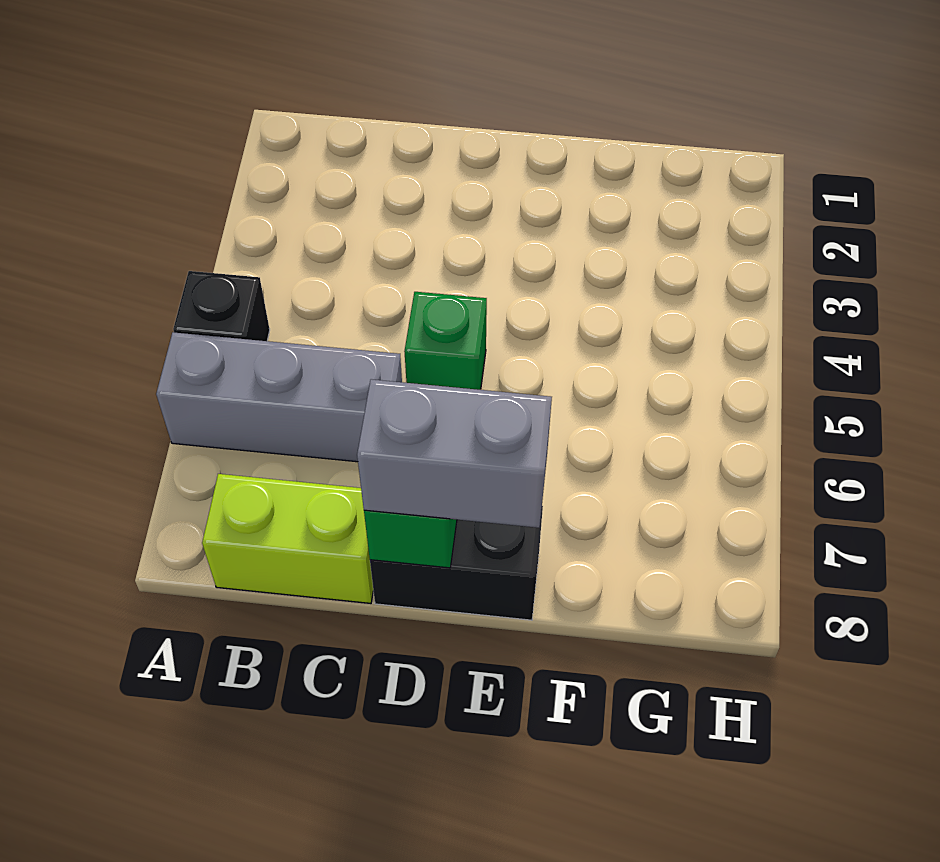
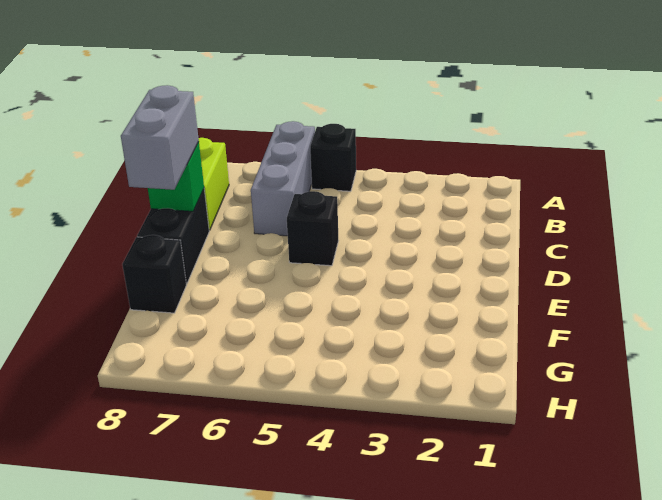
green 1x1 brick [404,292,487,390] -> black 1x1 brick [287,191,338,266]
none -> black 1x1 brick [122,235,186,313]

